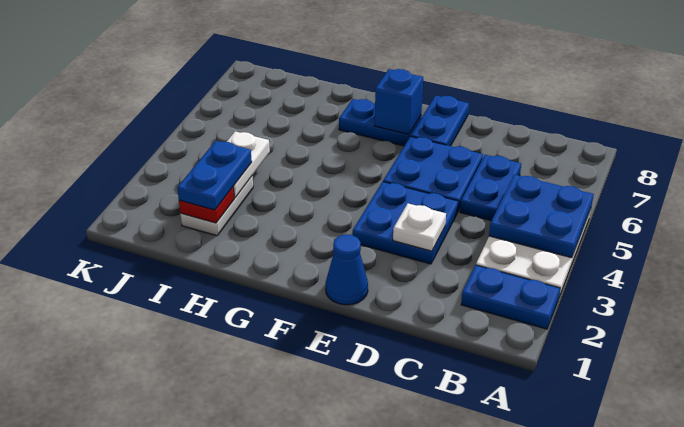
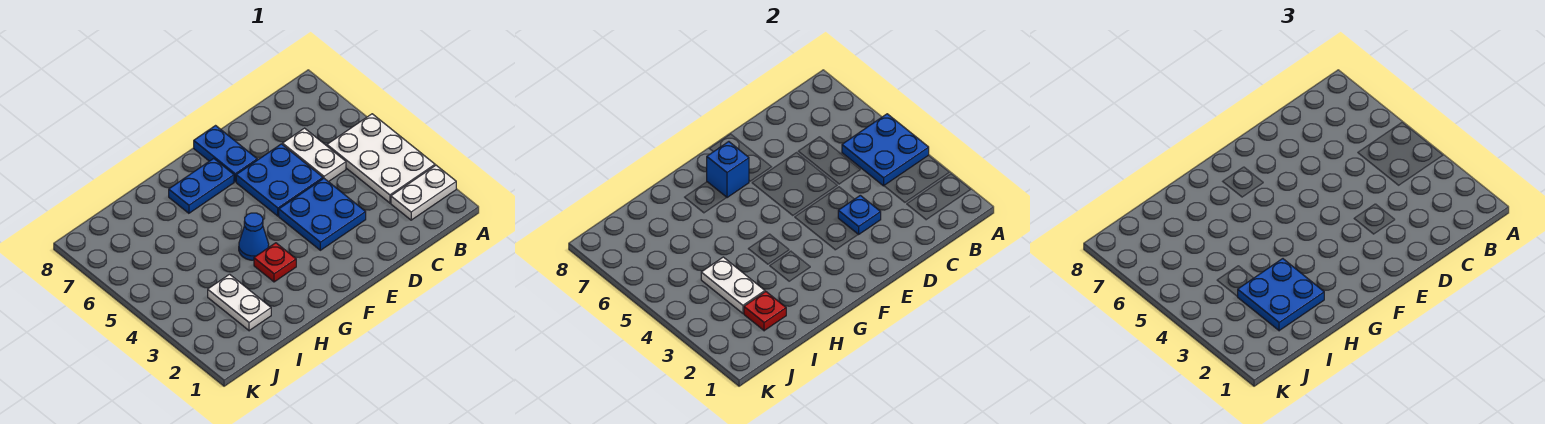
blue 1x2 plate [461,265,560,329] -> white 1x2 plate [391,165,456,220]
blue 1x2 plate [460,155,521,221] -> white 1x2 plate [282,128,346,182]
white 1x1 plate [393,203,446,251] -> blue 1x1 plate [838,195,881,235]
blue 1x1 cone [326,234,368,305] -> blue 1x1 cone moved to [239,213,269,260]
none -> red 1x1 plate [254,243,296,282]
blue 1x2 plate [177,141,252,210] -> blue 2x2 plate [1238,259,1324,331]

